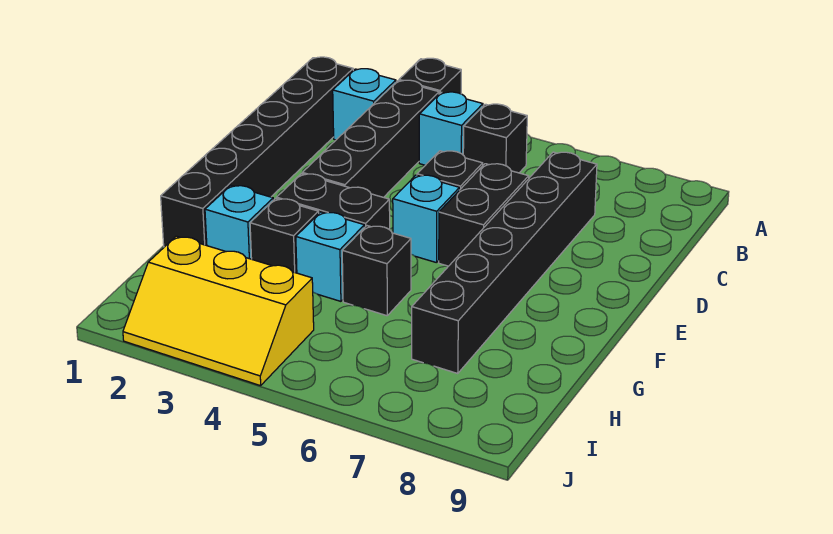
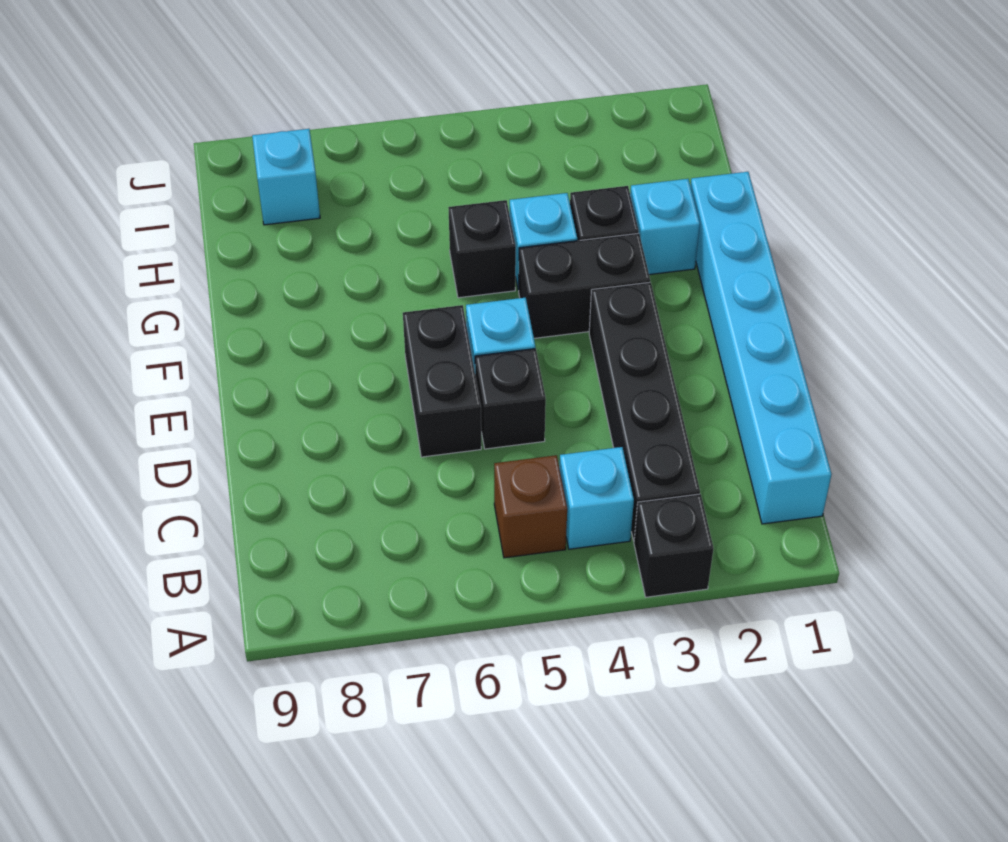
black 1x6 brick [161,57,353,247] -> cyan 1x6 brick [690,172,831,524]
cyan 1x1 brick [333,69,396,140] -> cyan 1x1 brick moved to [252,129,320,225]
black 1x1 brick [463,104,527,173] -> brown 1x1 brick [494,455,567,558]
black 1x6 brick [412,152,597,373] -> none
yellow 2x3 slope [123,236,314,386] -> none

